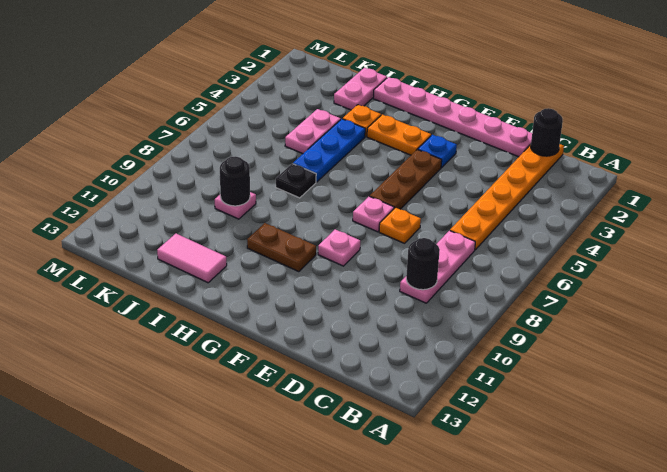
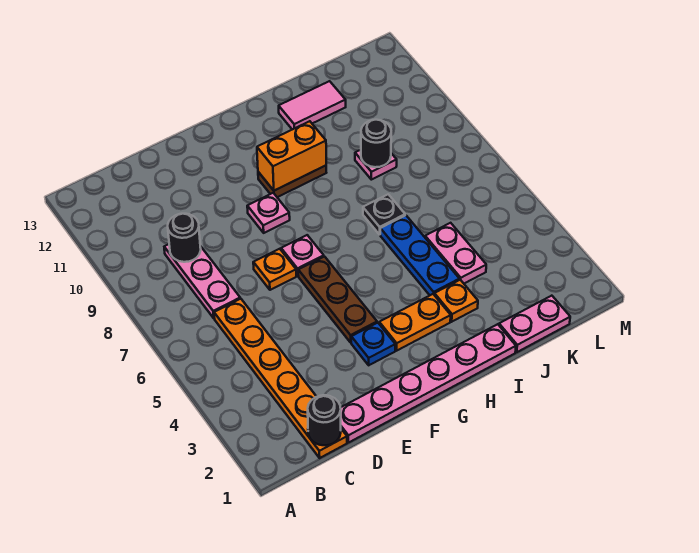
none -> orange 1x2 brick [257,121,326,191]
pink 1x2 plate [334,68,387,110] -> pink 1x2 plate turned to [499,296,570,352]

